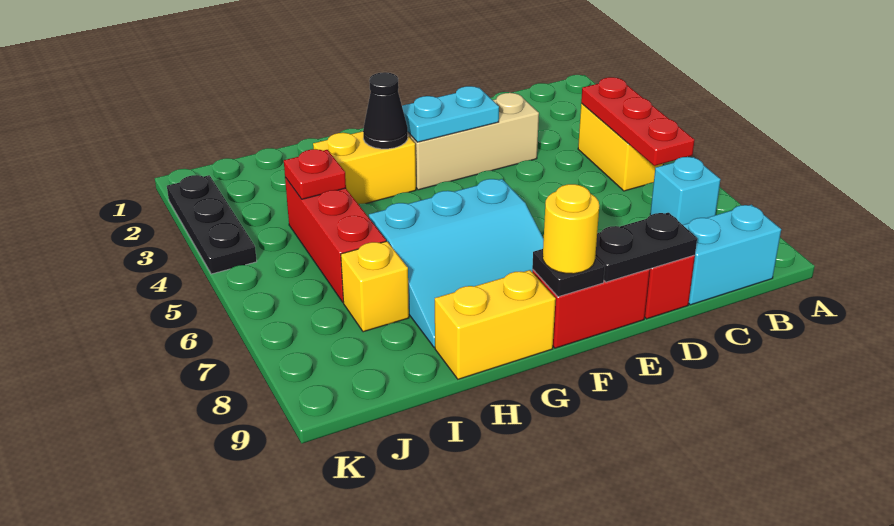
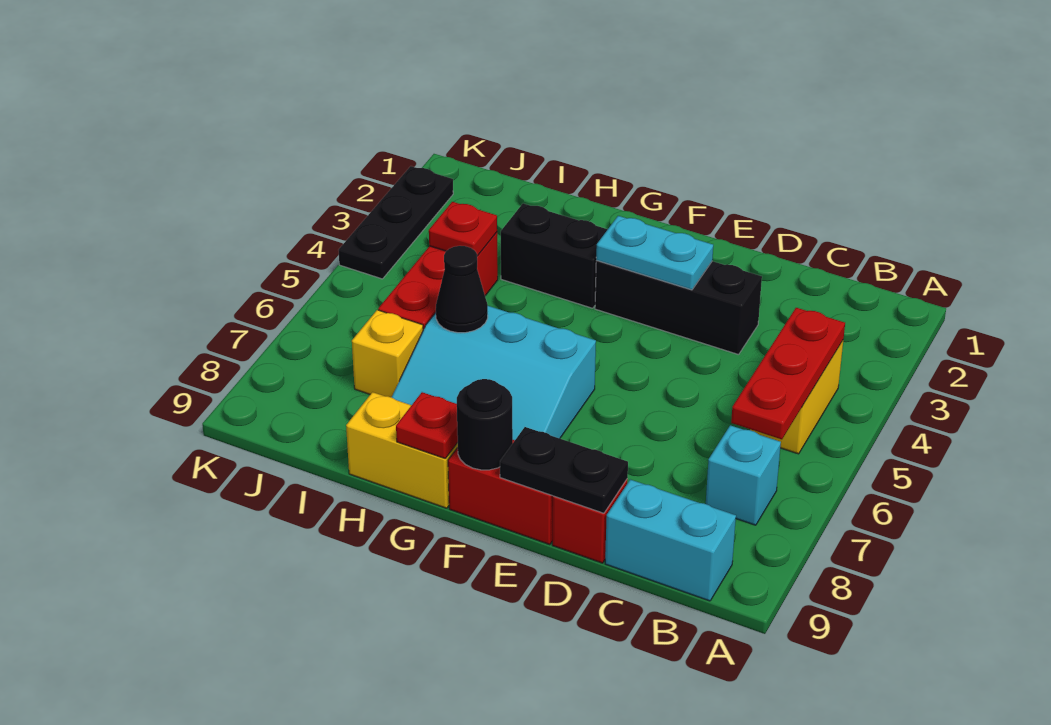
tan 1x3 brick [408,93,539,190] -> black 1x3 brick [595,260,762,355]
black 1x1 plate [532,249,605,297] -> black 1x1 round brick [457,379,513,470]
yellow 1x1 round brick [543,184,599,274] -> none
yellow 1x2 brick [313,131,416,204] -> black 1x2 brick [501,203,608,308]
black 1x1 cone [363,72,408,149] -> black 1x1 cone moved to [436,246,488,333]
none -> red 1x1 plate [396,392,458,458]

